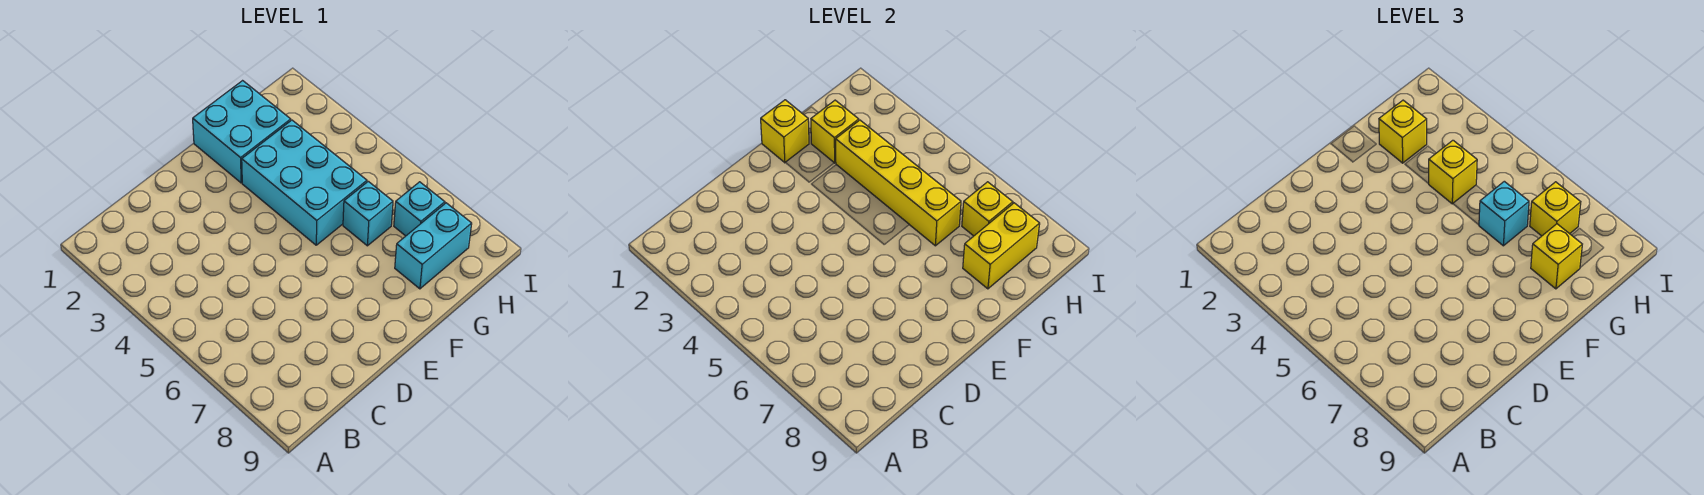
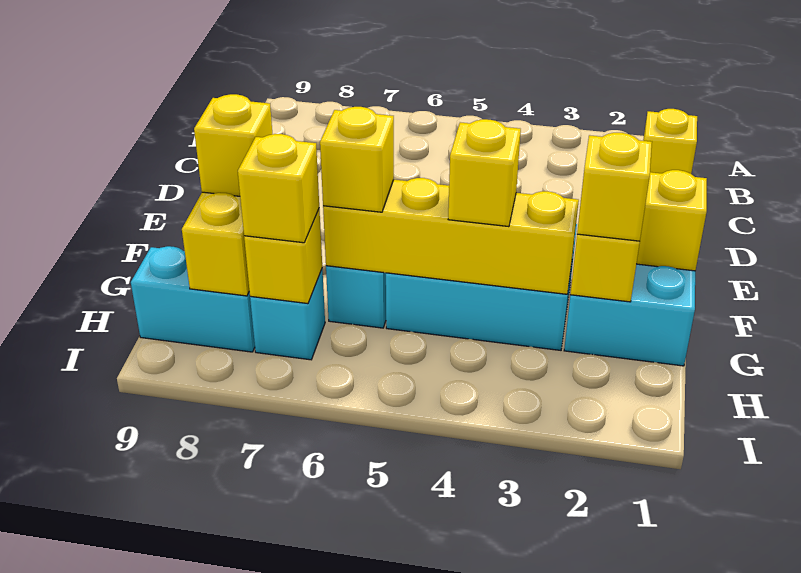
none -> yellow 1x1 brick [643,109,697,174]
cyan 1x1 brick [1479,181,1529,246] -> yellow 1x1 brick [320,107,394,212]
cyan 1x2 brick [395,203,472,289] -> cyan 1x2 brick turned to [131,246,255,352]

